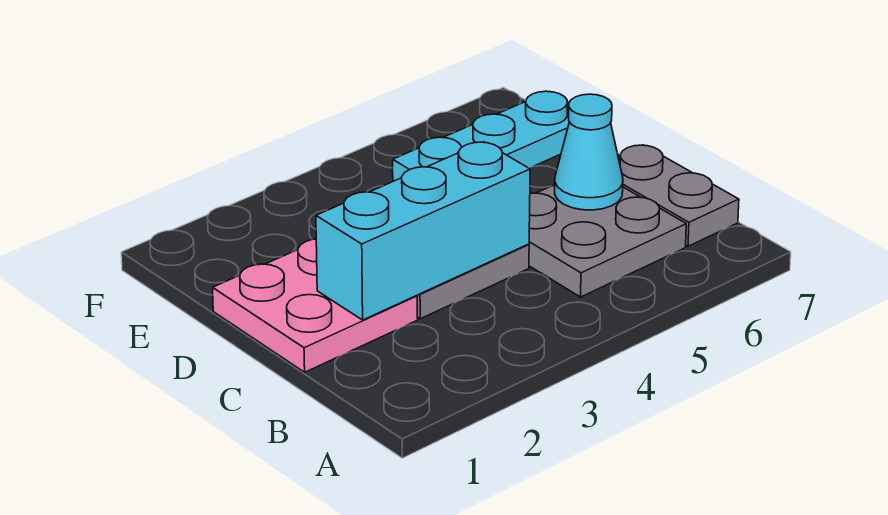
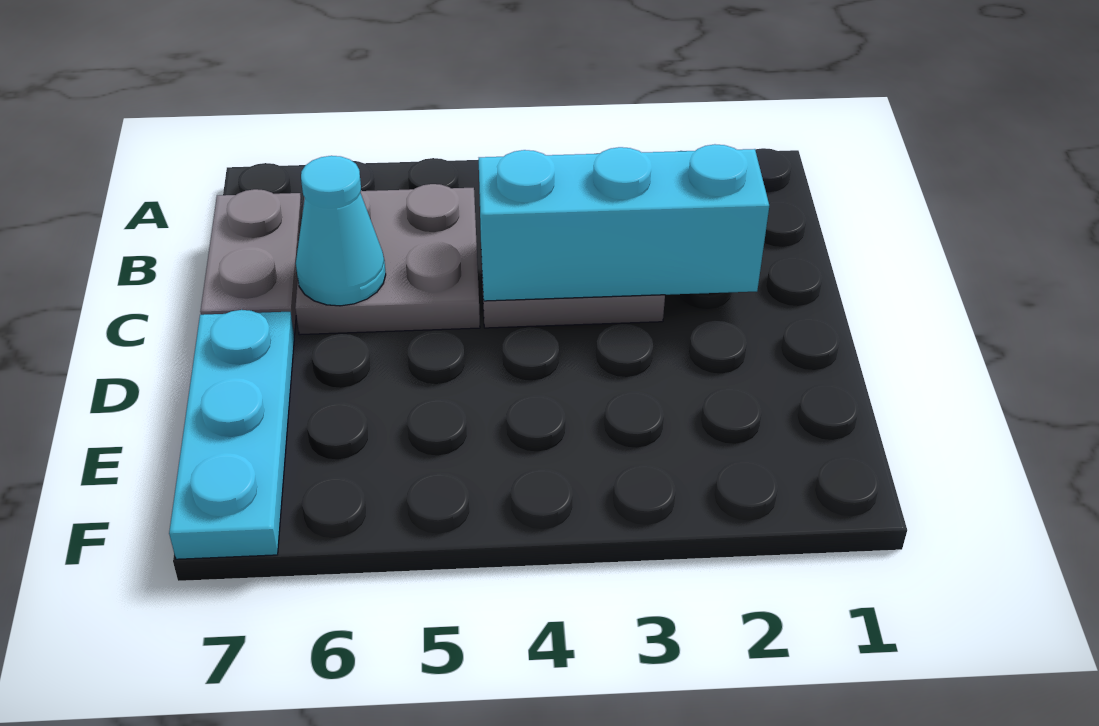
pink 2x2 plate [213,239,418,372] -> none
cyan 1x3 plate [393,91,569,181] -> cyan 1x3 plate turned to [169,310,294,559]

